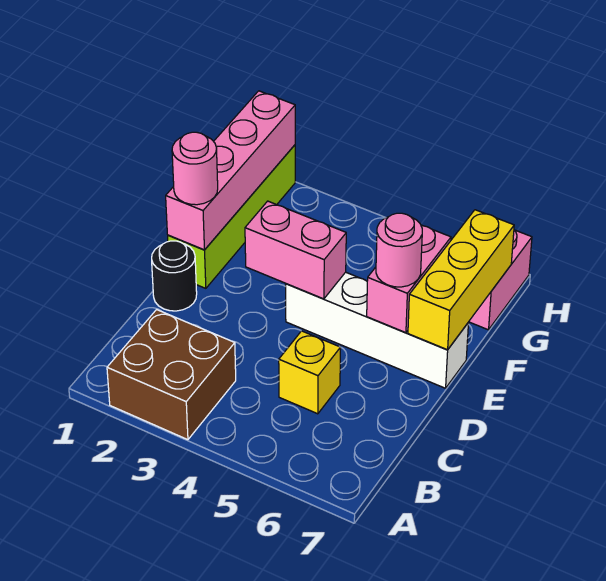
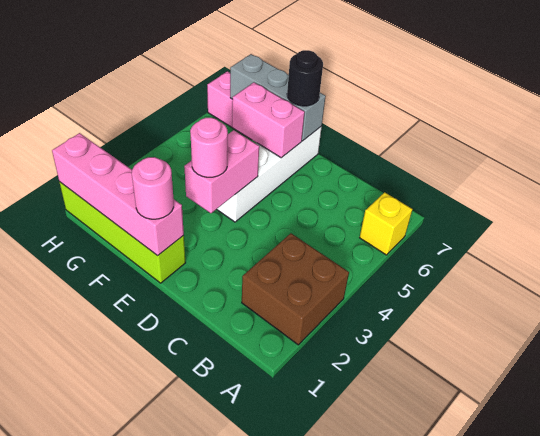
yellow 1x1 brick [279,331,341,414] -> yellow 1x1 brick moved to [360,192,412,255]
black 1x1 round brick [152,241,197,311] -> black 1x1 round brick moved to [287,50,323,106]
pink 1x1 round brick [376,213,422,287] -> pink 1x1 round brick moved to [190,118,228,177]
yellow 1x3 brick [408,210,514,350] -> grey 1x3 brick [230,54,326,141]

